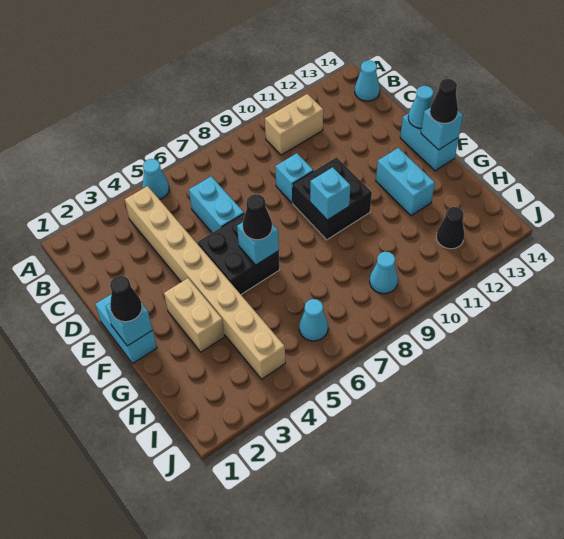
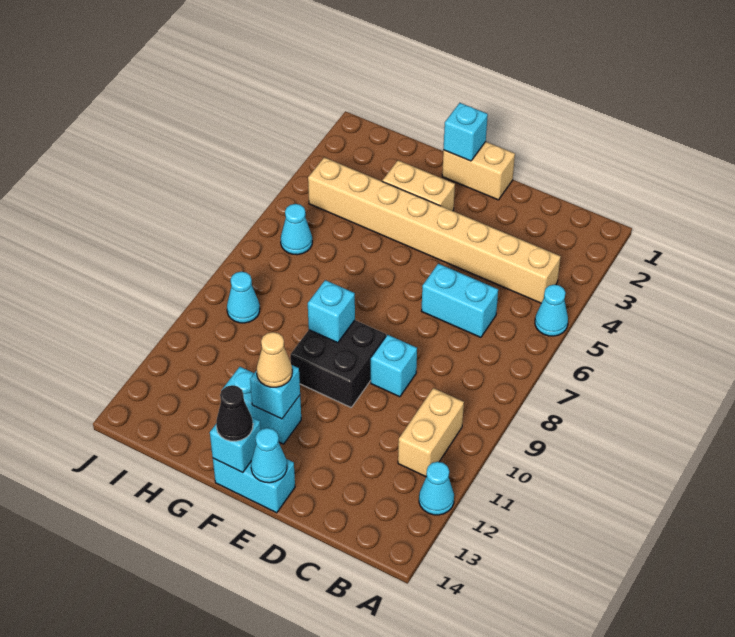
cyan 1x1 cone [355,60,380,101] -> cyan 1x1 cone moved to [419,462,454,515]
cyan 1x2 brick [95,295,157,364] -> tan 1x2 brick [442,142,515,200]
black 2x2 brick [197,213,280,294] -> none
black 1x1 cone [110,276,142,322] -> none
cyan 1x1 brick [237,222,279,265] -> cyan 1x1 brick moved to [250,365,300,419]
black 1x1 cone [243,194,272,240] -> none
none -> tan 1x1 cone [257,332,292,387]
black 1x1 cone [436,207,464,249] -> none

